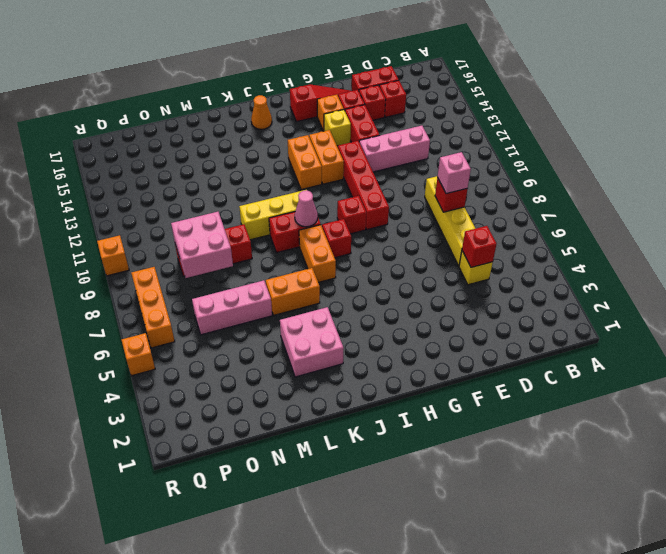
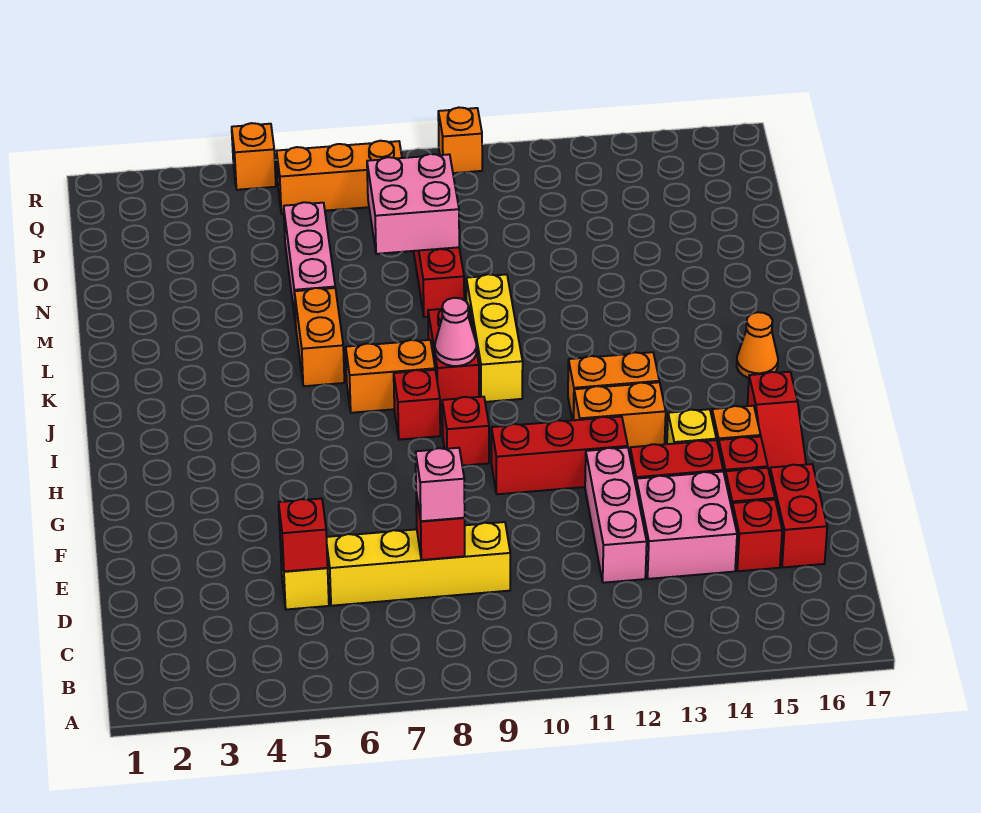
red 1x4 brick [338,141,389,230] -> red 1x3 brick [491,416,628,494]
pink 2x2 brick [280,307,344,377] -> pink 2x2 brick moved to [636,471,737,579]

